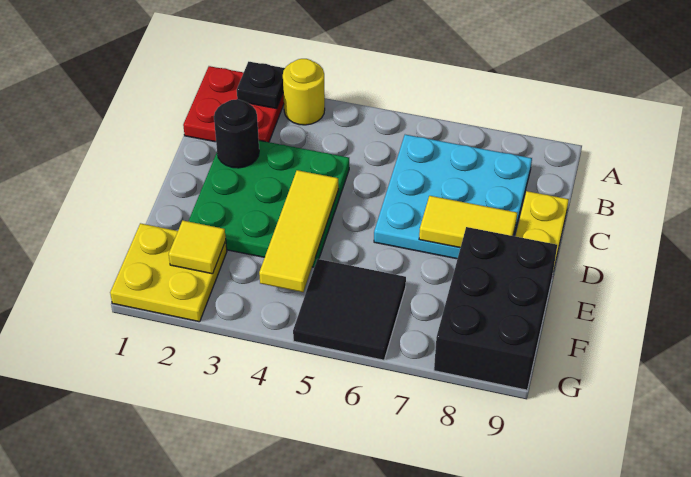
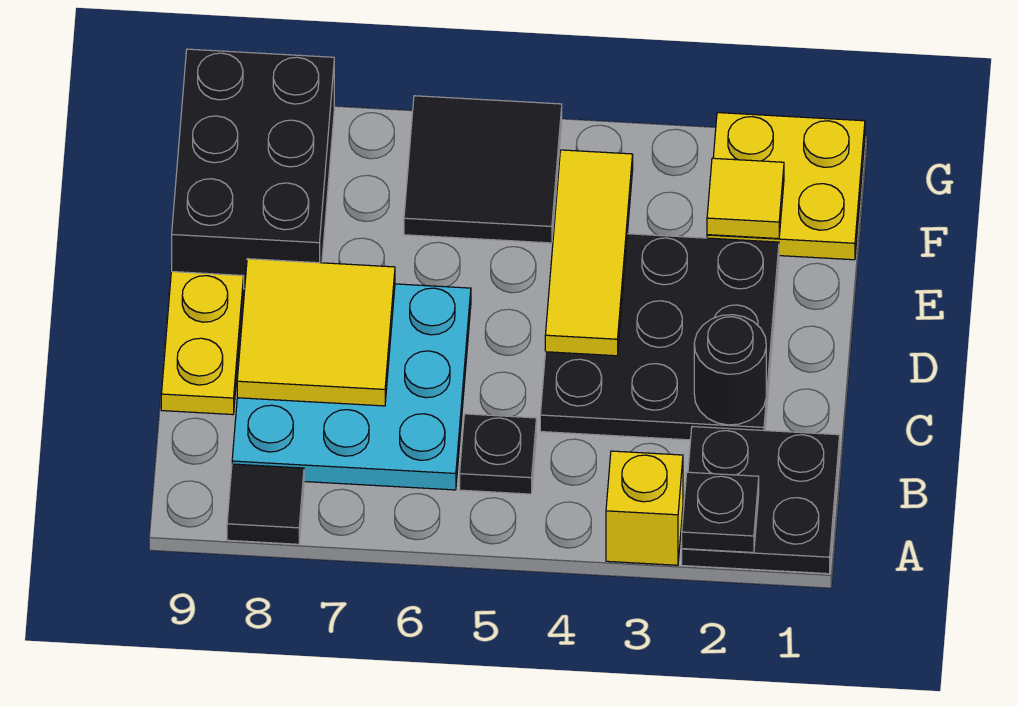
red 2x2 plate [183,66,284,142] -> black 2x2 plate [682,427,840,574]
yellow 1x1 round brick [283,59,325,125] -> yellow 1x1 brick [606,451,683,565]
none -> black 1x1 tile [227,464,304,544]
none -> black 1x1 plate [460,414,536,494]
green 3x3 plate [188,140,349,267] -> black 3x3 plate [540,234,779,440]
yellow 1x2 tile [419,196,517,248] -> yellow 2x2 tile [237,259,395,406]

